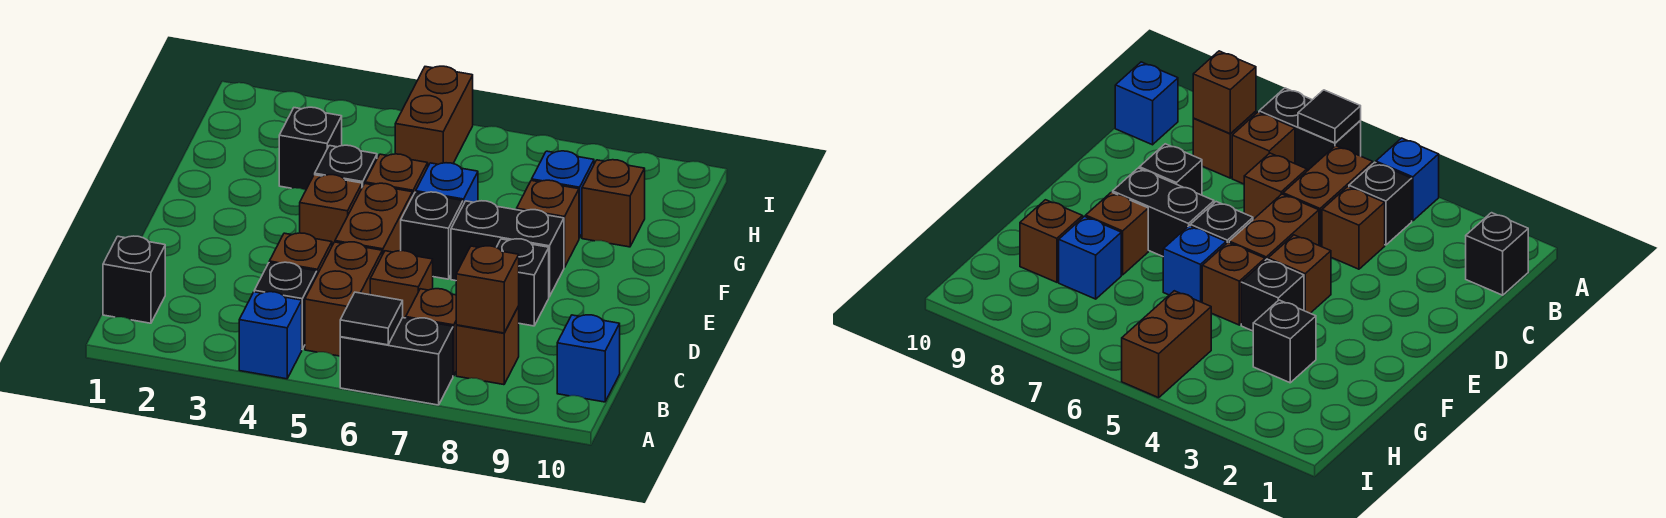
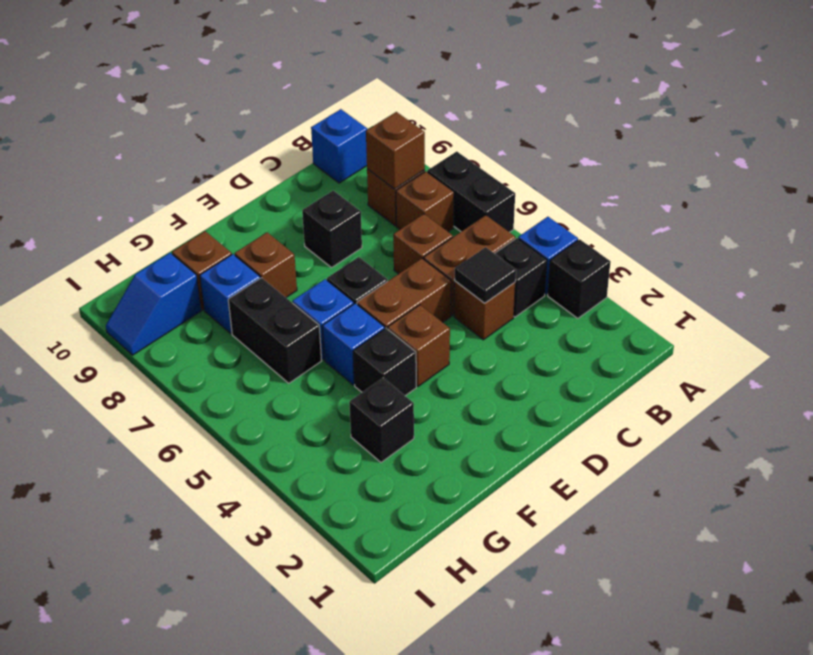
black 1x1 tile [340,292,403,345] -> black 1x1 tile moved to [454,247,516,303]
black 1x1 brick [103,236,165,323] -> black 1x1 brick moved to [548,239,611,318]
black 1x2 brick [451,201,564,297] -> black 1x2 brick moved to [228,278,322,383]
brown 1x1 brick [365,154,428,195] -> blue 1x1 brick [323,303,385,385]
brown 1x2 brick [395,66,473,166] -> none
none -> blue 1x2 slope [106,253,201,355]

